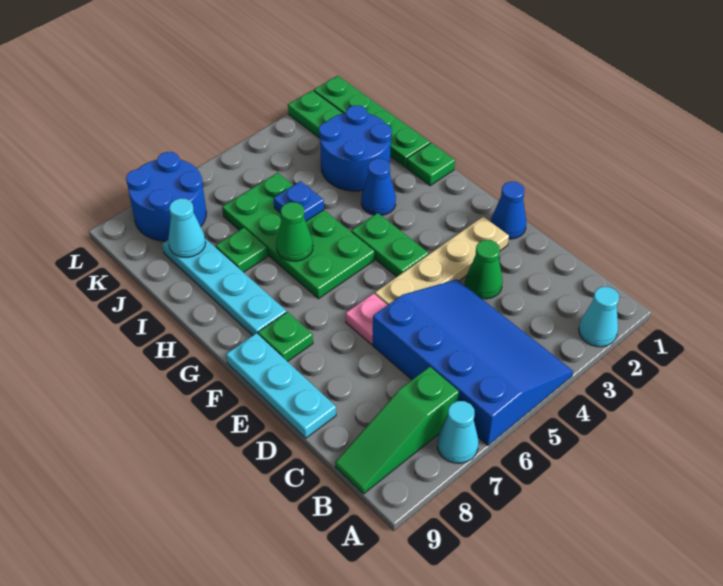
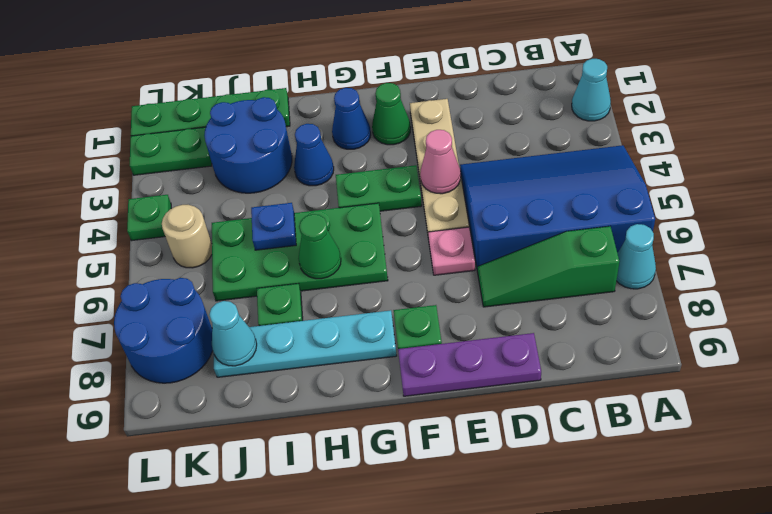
green 1x3 slope [335,367,459,494] -> green 1x3 slope turned to [477,226,619,307]
green 1x1 cone [465,240,503,299] -> green 1x1 cone moved to [372,83,411,145]
cyan 1x3 plate [226,333,336,438] -> purple 1x3 plate [398,333,541,396]
blue 1x1 cone [491,182,526,239] -> blue 1x1 cone moved to [332,88,371,149]
none -> pink 1x1 cone [420,130,461,194]
green 1x1 plate [407,143,455,186] -> green 1x1 plate moved to [127,195,171,241]
none -> tan 1x1 round brick [162,205,212,268]

